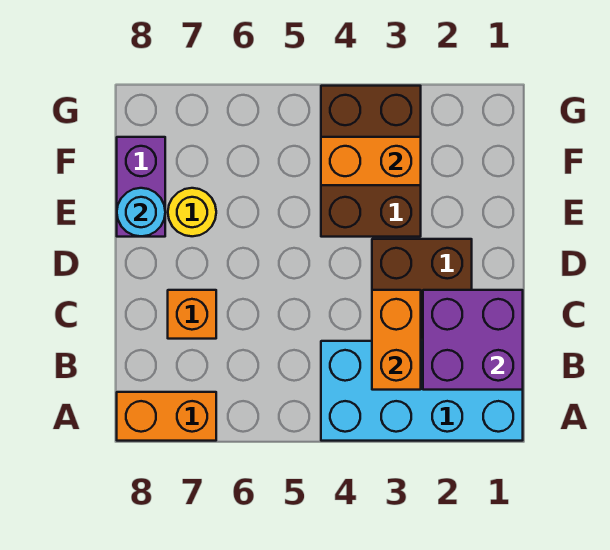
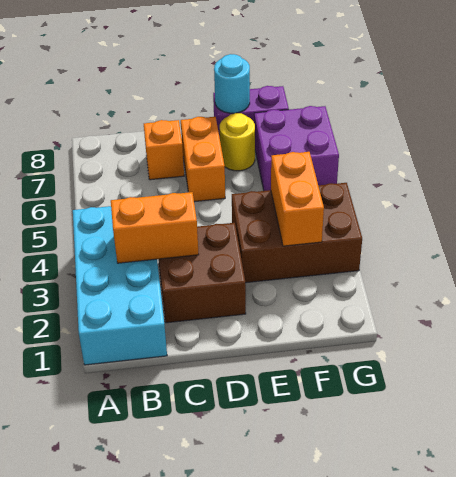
orange 1x2 brick [117,392,216,441] -> orange 1x2 brick moved to [181,117,225,202]
purple 2x2 brick [423,290,523,390] -> purple 2x2 brick moved to [254,106,339,191]

